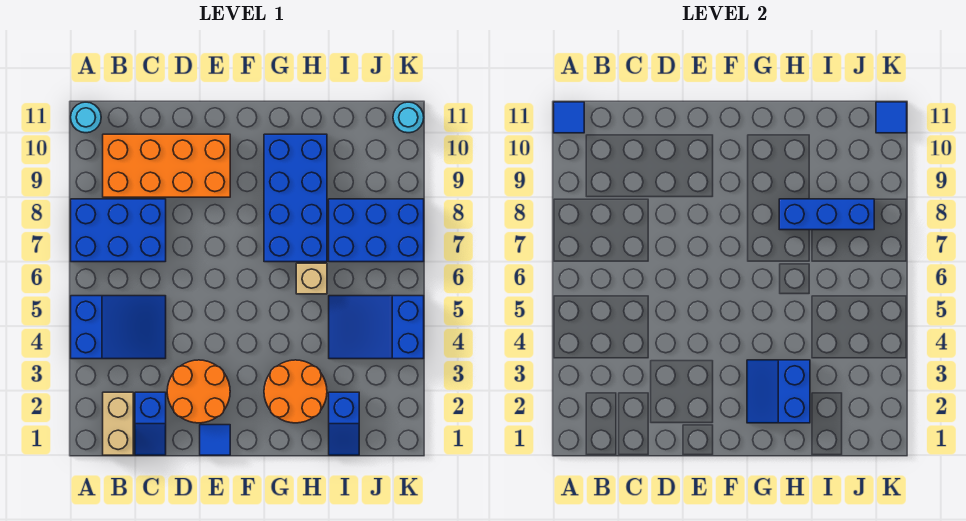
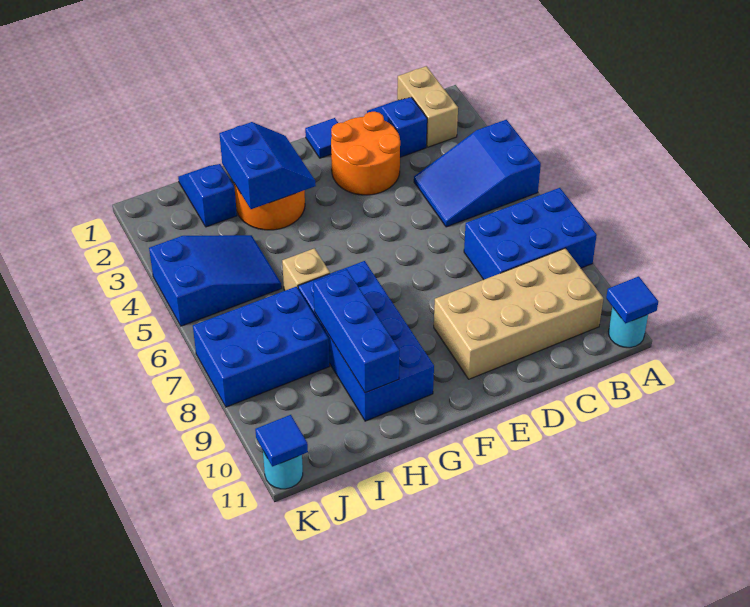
orange 2x4 brick [103,134,230,197] -> tan 2x4 brick [434,248,603,379]
blue 1x3 brick [779,199,874,230] -> blue 1x3 brick turned to [313,269,399,393]

